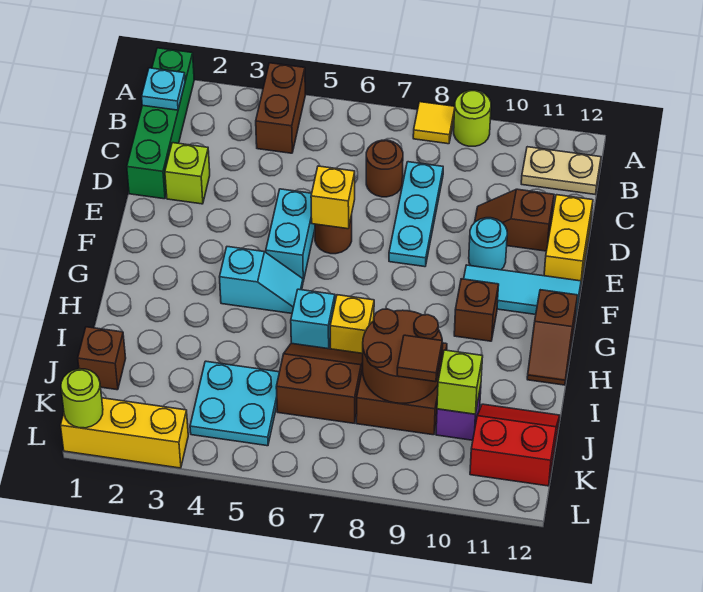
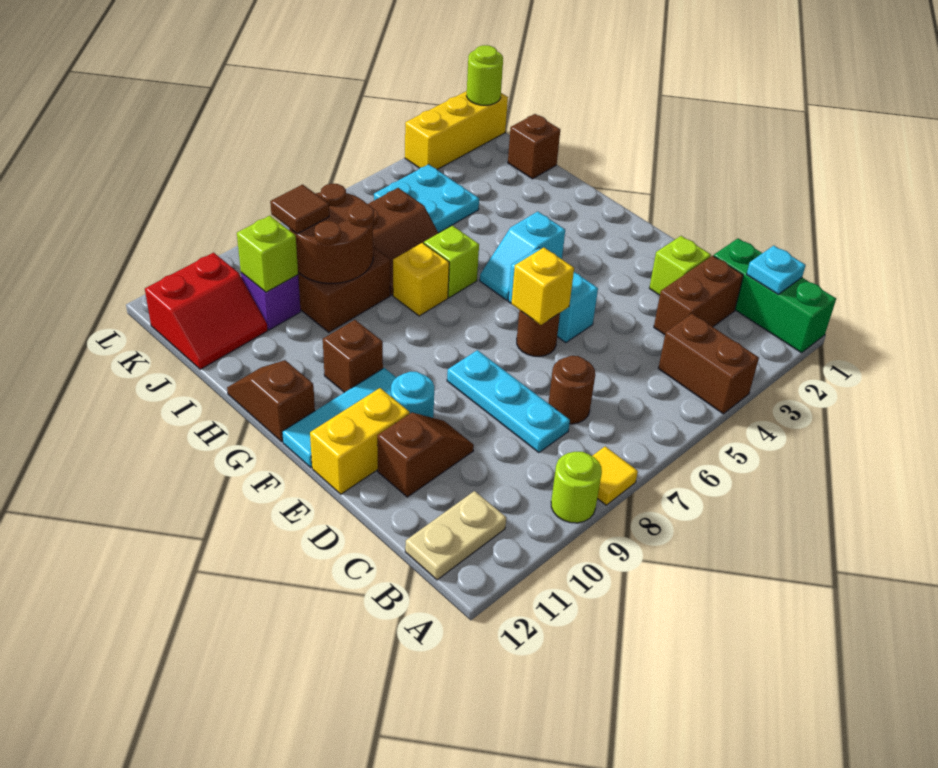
green 1x4 brick [127,48,194,199] -> green 1x3 brick [714,238,836,353]
none -> brown 1x2 brick [654,256,743,335]
yellow 1x2 brick [544,195,593,282] -> yellow 1x2 brick turned to [310,388,410,494]
cyan 1x1 brick [291,289,335,349] -> lime 1x1 brick [424,226,479,298]

